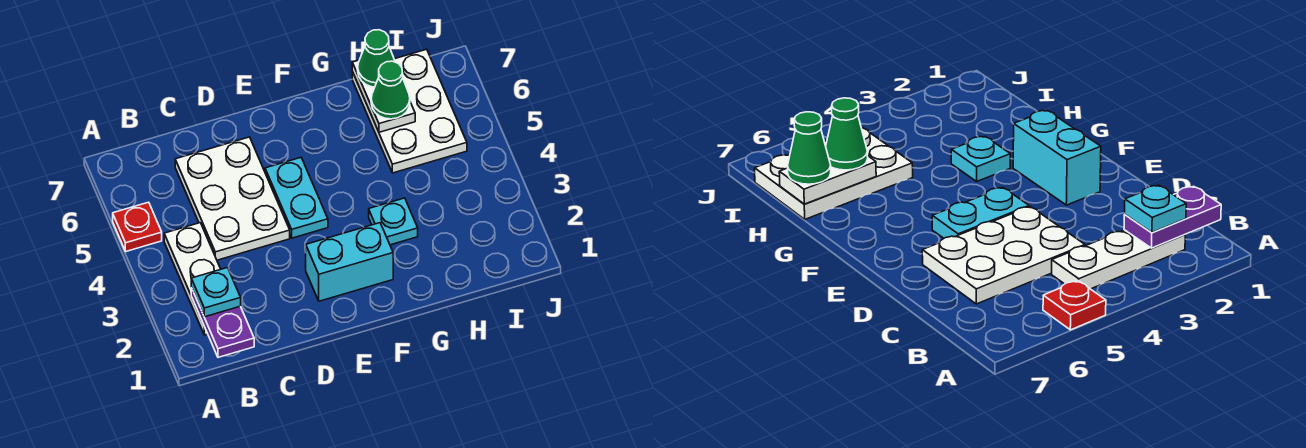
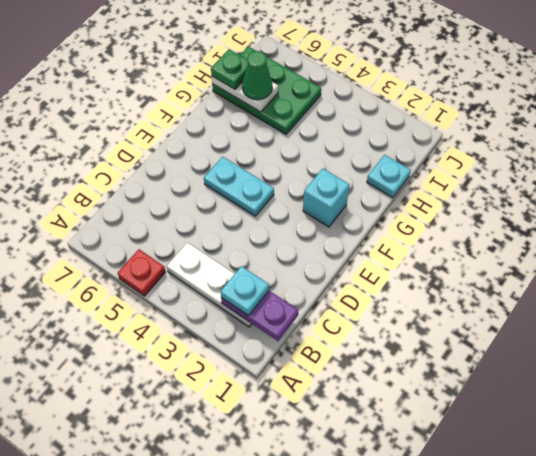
white 2x3 plate [175,137,290,260] -> none
cyan 1x2 brick [306,223,393,301] -> cyan 1x1 brick [303,169,350,227]
cyan 1x1 plate [369,198,418,245] -> cyan 1x1 plate moved to [367,155,411,198]
white 2x3 plate [352,49,467,173] -> green 2x3 plate [212,46,321,134]
green 1x1 cone [358,30,395,87] -> green 1x1 plate [211,49,248,89]

